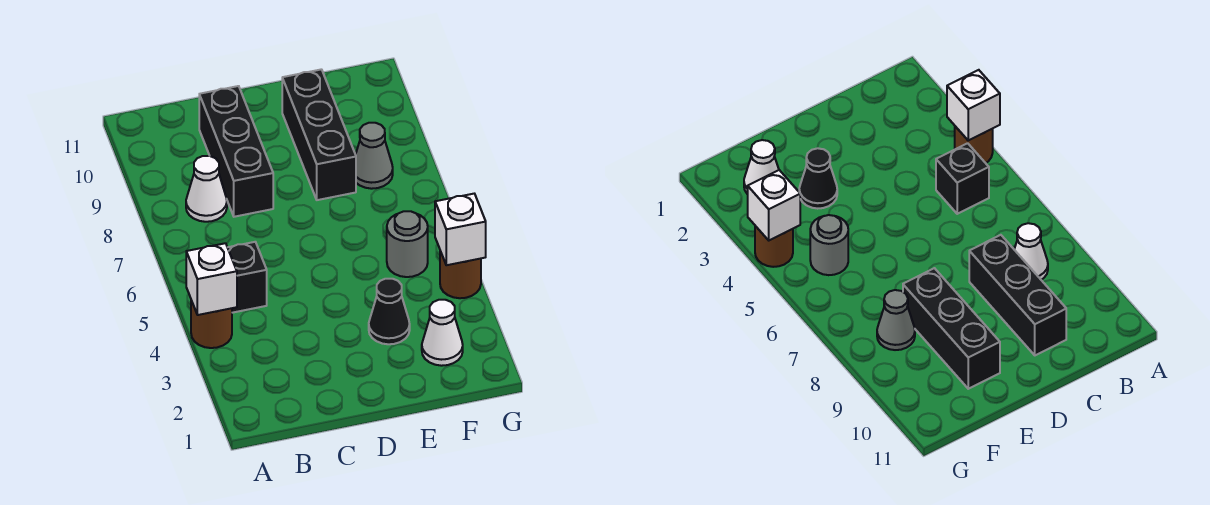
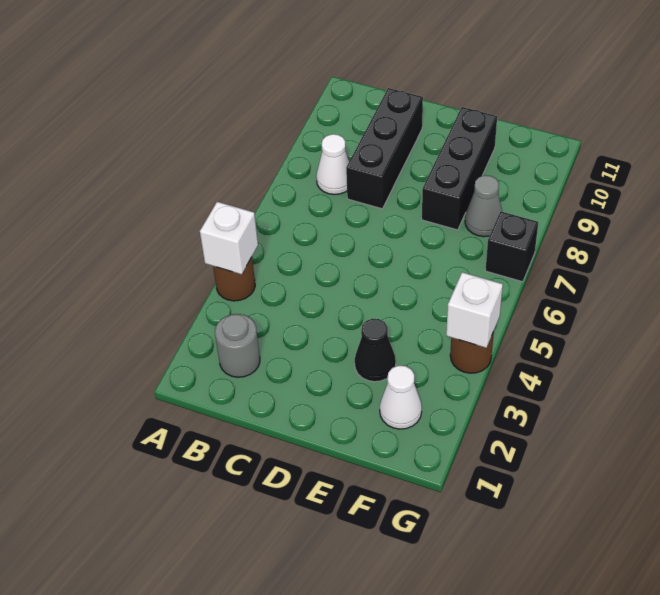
black 1x1 brick [228,242,267,313] -> black 1x1 brick moved to [485,211,538,282]
grey 1x1 round brick [387,211,428,277] -> grey 1x1 round brick moved to [215,314,260,377]

